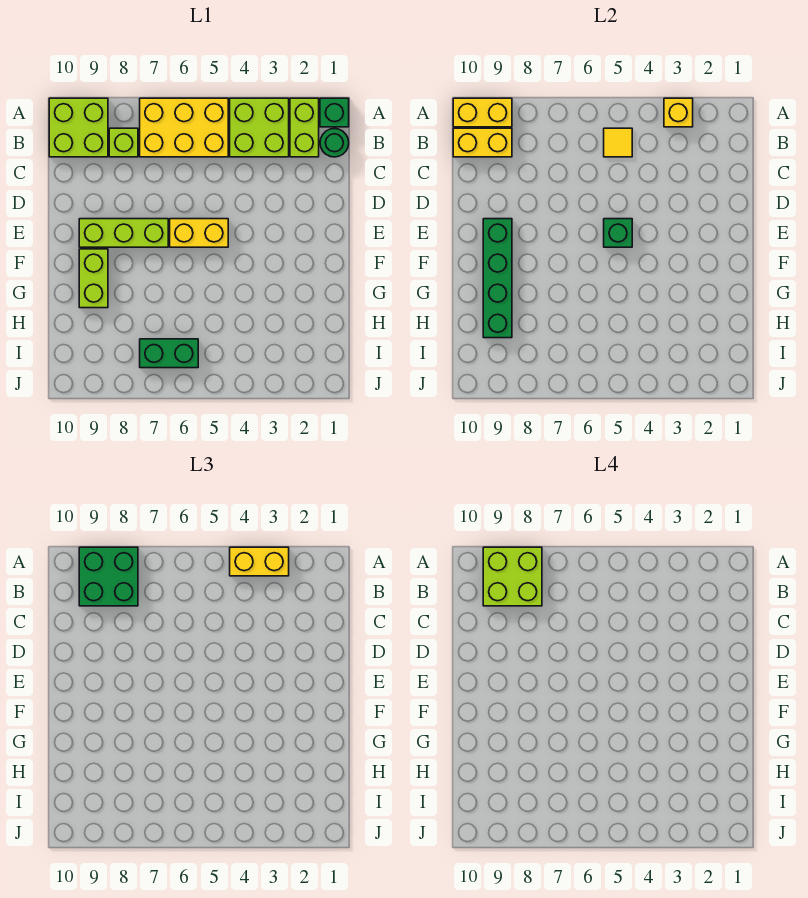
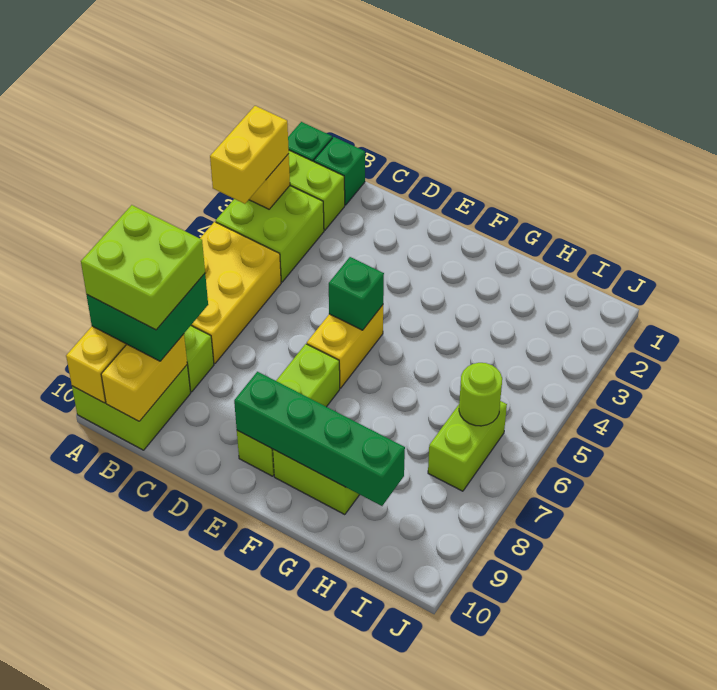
green 1x1 round brick [320,129,349,157] -> green 1x1 brick [314,137,365,205]
yellow 1x1 tile [604,128,632,157] -> none
green 1x2 brick [140,339,198,368] -> lime 1x2 brick [428,401,507,491]
none -> lime 1x1 round brick [459,363,502,426]

